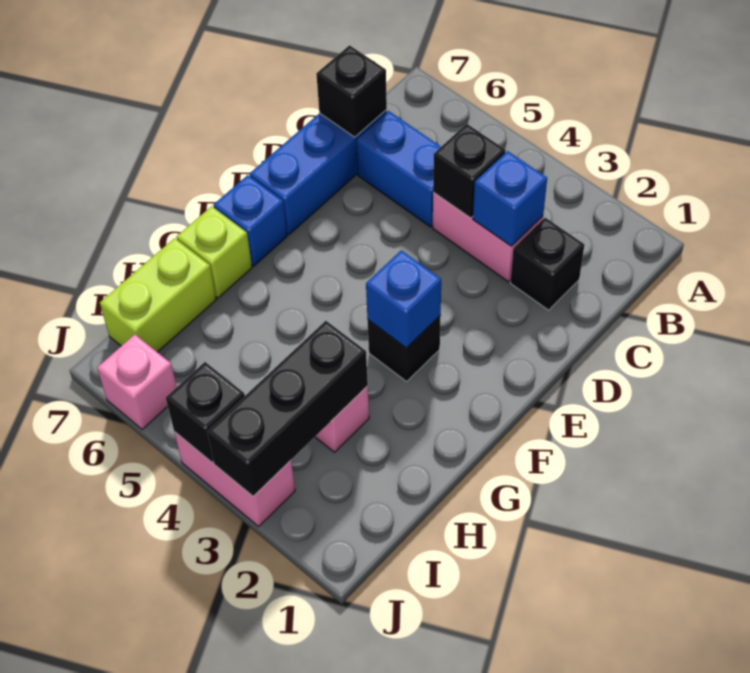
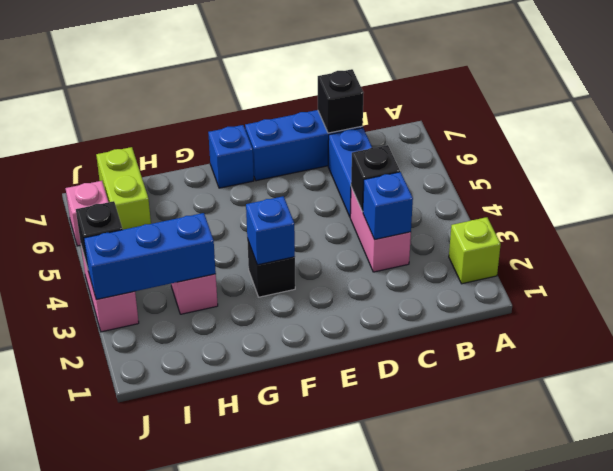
black 1x1 brick [510,218,584,310] -> none
lime 1x1 brick [177,206,252,298] -> lime 1x1 brick moved to [449,217,501,284]
black 1x3 brick [207,321,368,496] -> blue 1x3 brick [84,213,216,299]
lime 1x2 brick [100,238,216,352] -> lime 1x2 brick turned to [96,147,151,230]

